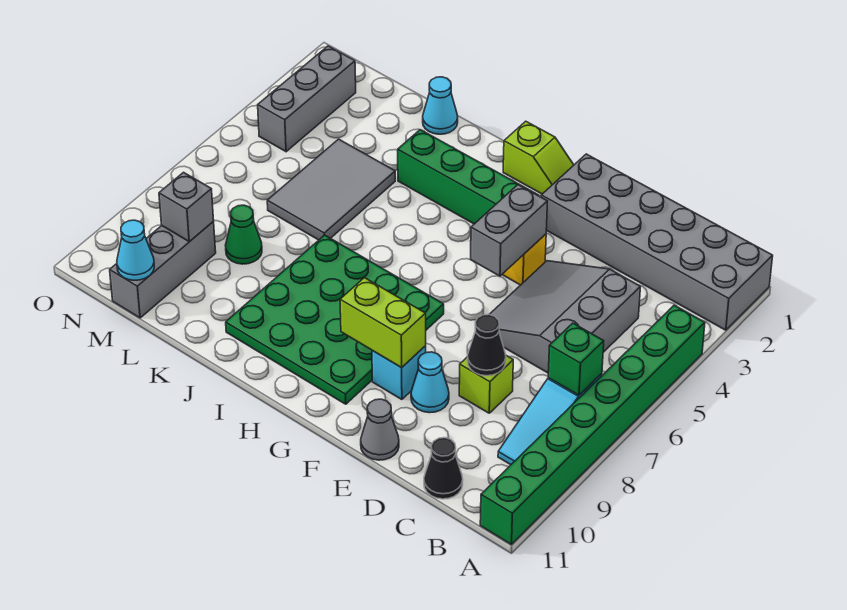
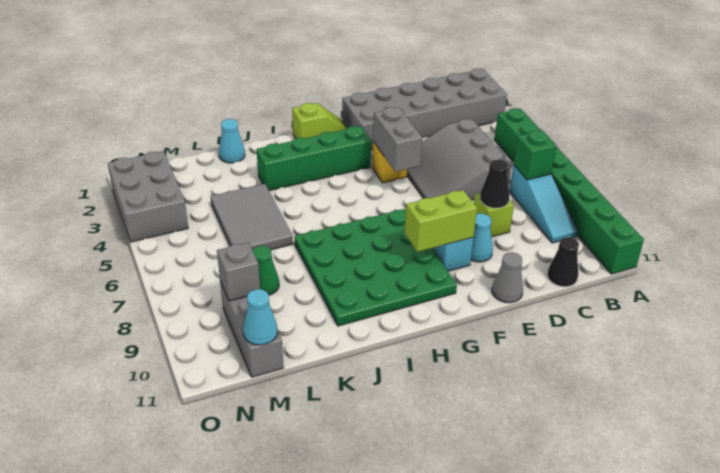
grey 1x3 brick [258,46,356,152] -> grey 2x3 brick [108,151,188,242]

